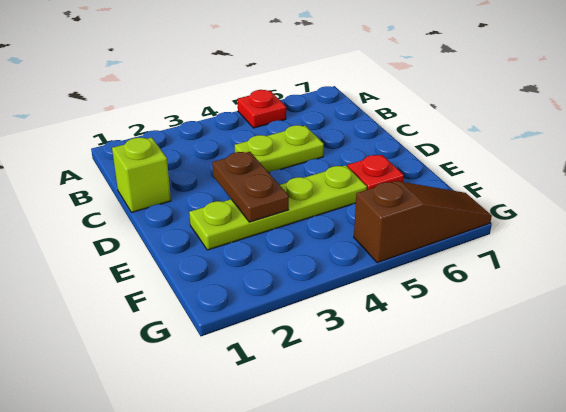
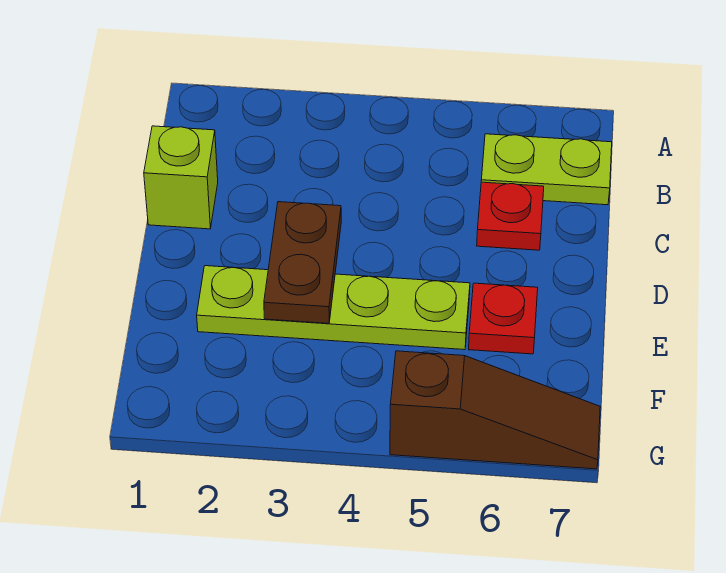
red 1x1 plate [238,90,286,128] -> red 1x1 plate moved to [477,182,544,250]
lime 1x2 plate [235,125,324,173] -> lime 1x2 plate moved to [481,134,612,205]

